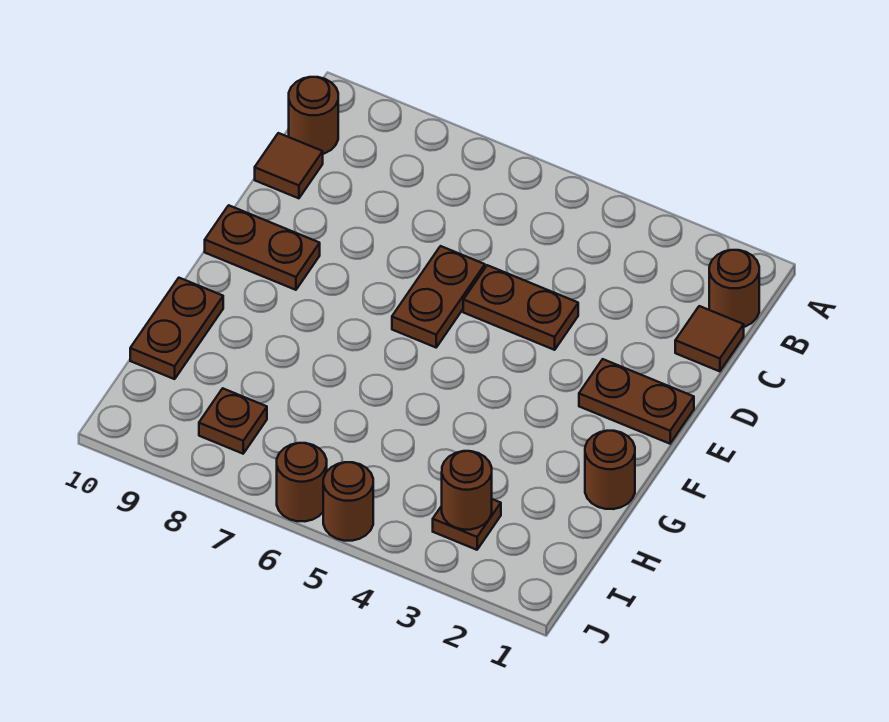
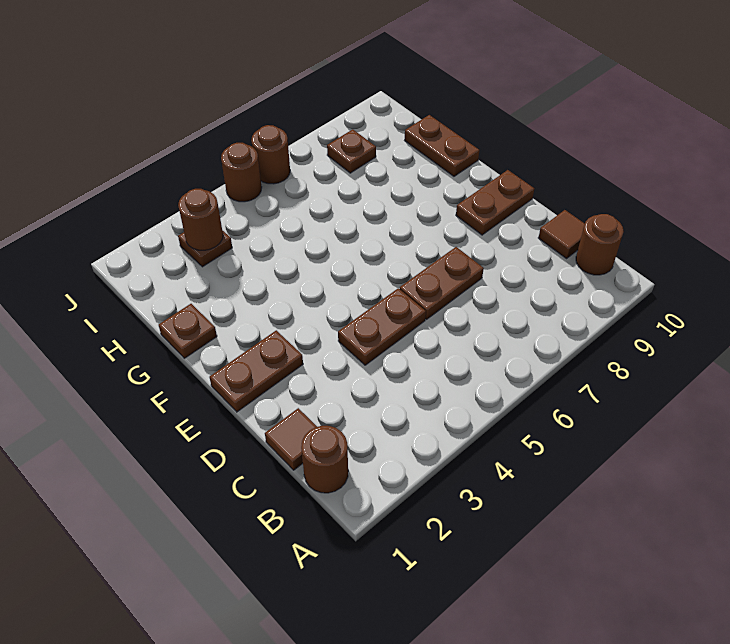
brown 1x2 plate [392,246,485,347] -> brown 1x2 plate turned to [400,247,484,319]
brown 1x1 round brick [585,431,635,509] -> brown 1x1 plate [159,304,217,358]

